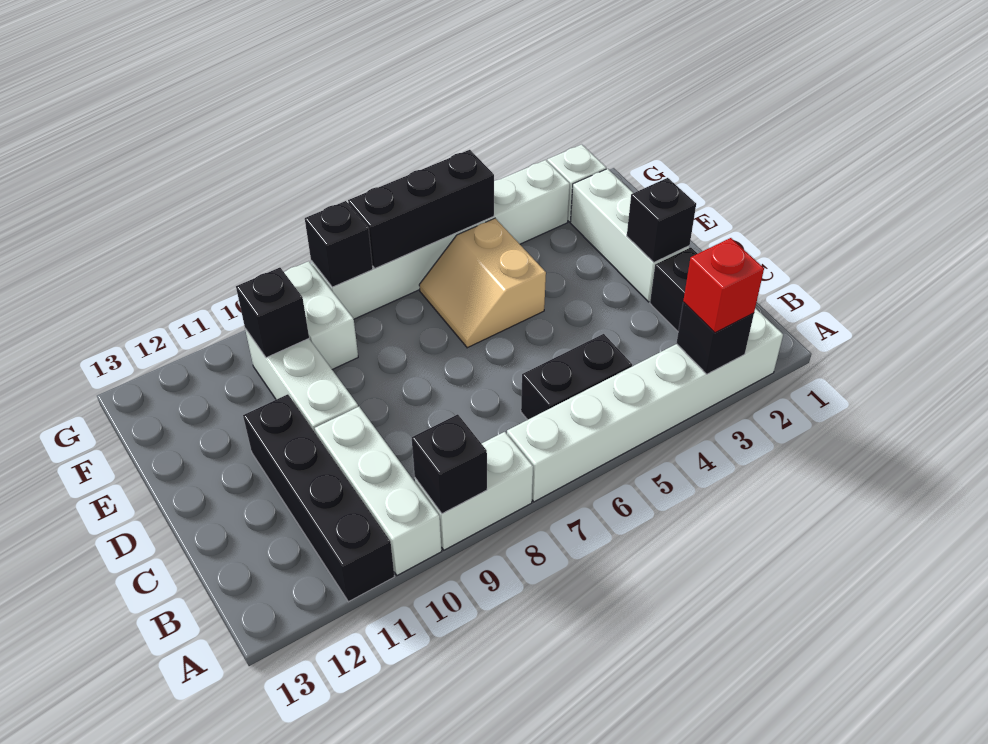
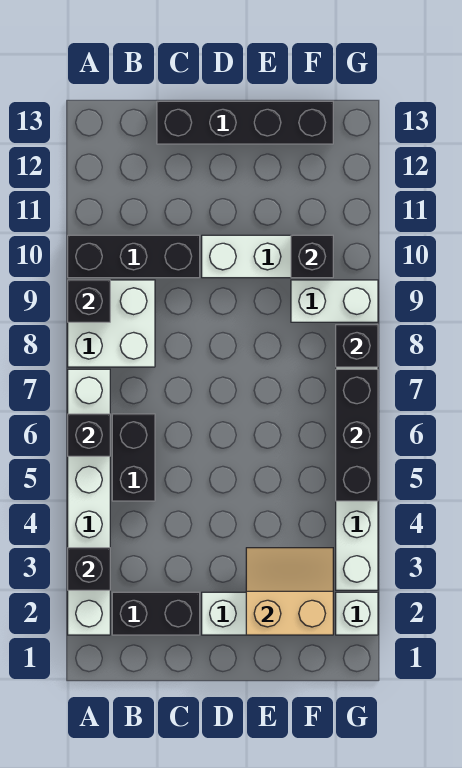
red 1x1 brick [683,238,764,333] -> none
white 1x2 brick [415,432,533,550] -> white 2x2 brick [68,280,155,367]
white 1x3 brick [315,407,442,575] -> black 1x3 brick [68,235,200,278]
black 1x4 brick [243,394,395,602] -> black 1x4 brick moved to [157,101,333,144]
black 1x1 brick [627,178,696,262] -> black 1x1 brick moved to [68,414,110,456]
tan 2x2 slope [419,218,546,348] -> tan 2x2 slope moved to [246,548,333,635]

